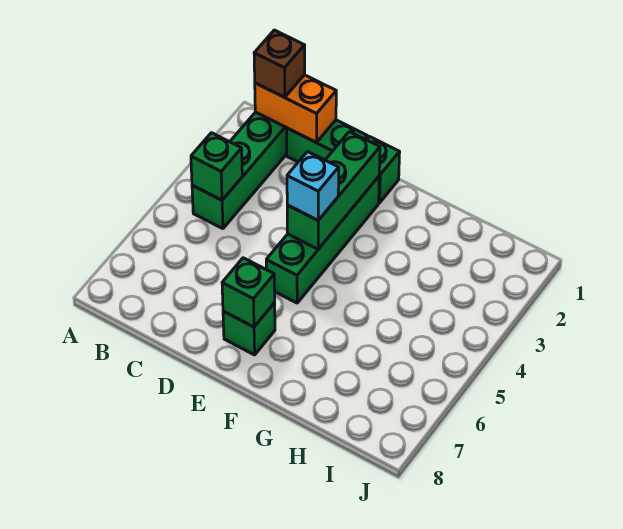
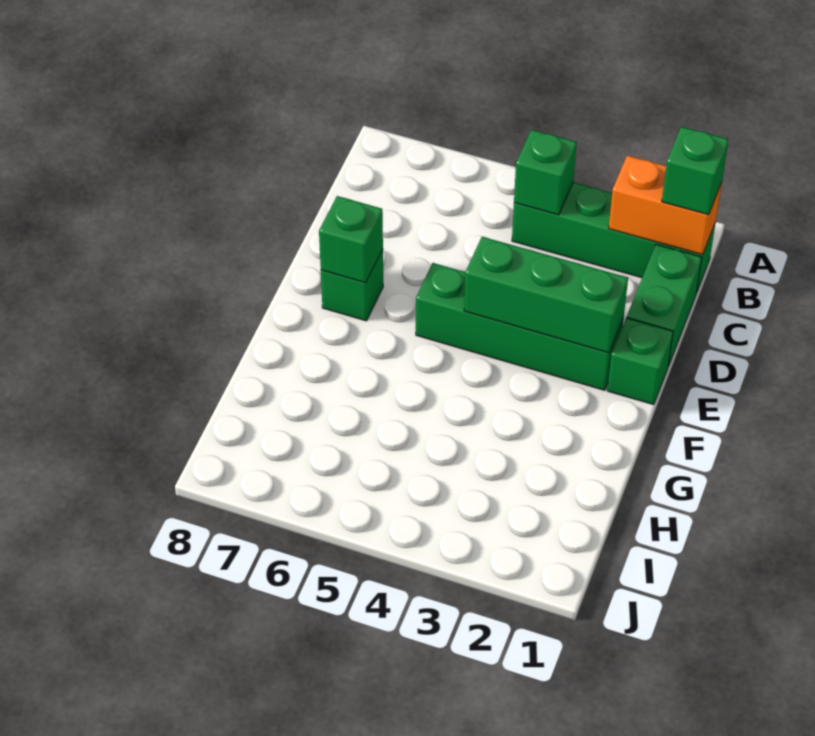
orange 1x2 brick [255,75,336,142] -> orange 1x2 brick turned to [609,156,722,255]
brown 1x1 brick [254,30,305,97] -> green 1x1 brick [662,127,729,215]
cyan 1x1 brick [287,152,339,220] -> none

